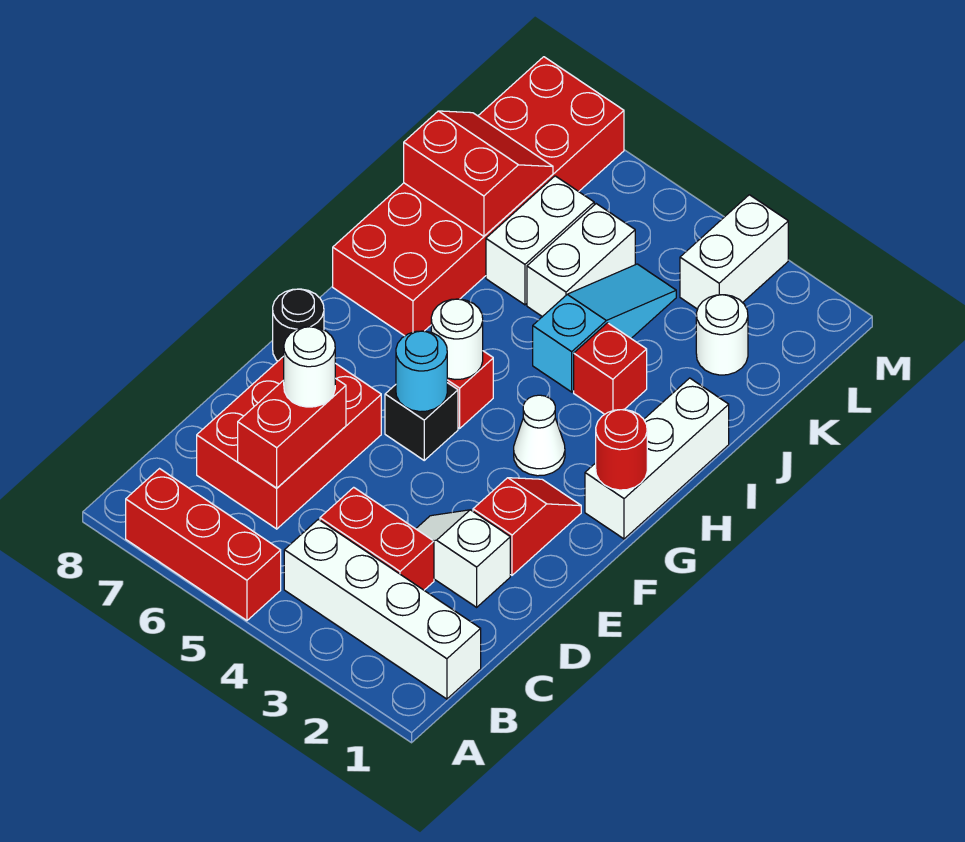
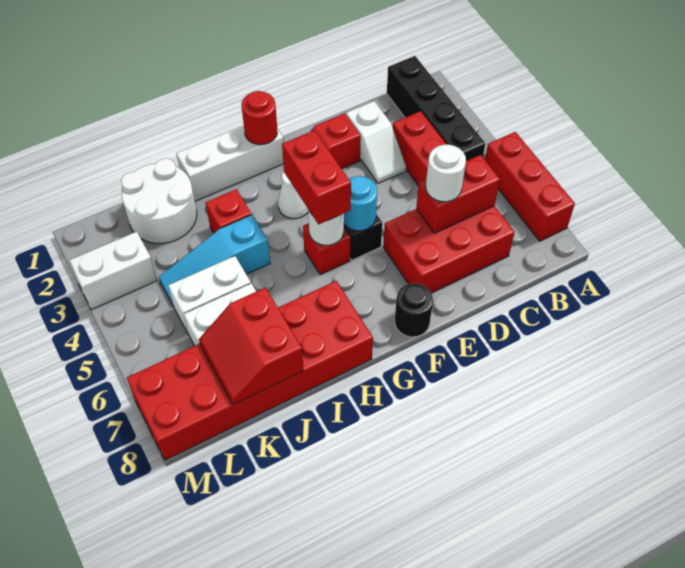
white 1x4 brick [284,519,481,699] -> black 1x4 brick [387,56,485,161]
none -> red 1x2 brick [282,130,351,225]
white 1x1 round brick [696,295,748,375] -> white 2x2 round brick [121,158,197,244]

